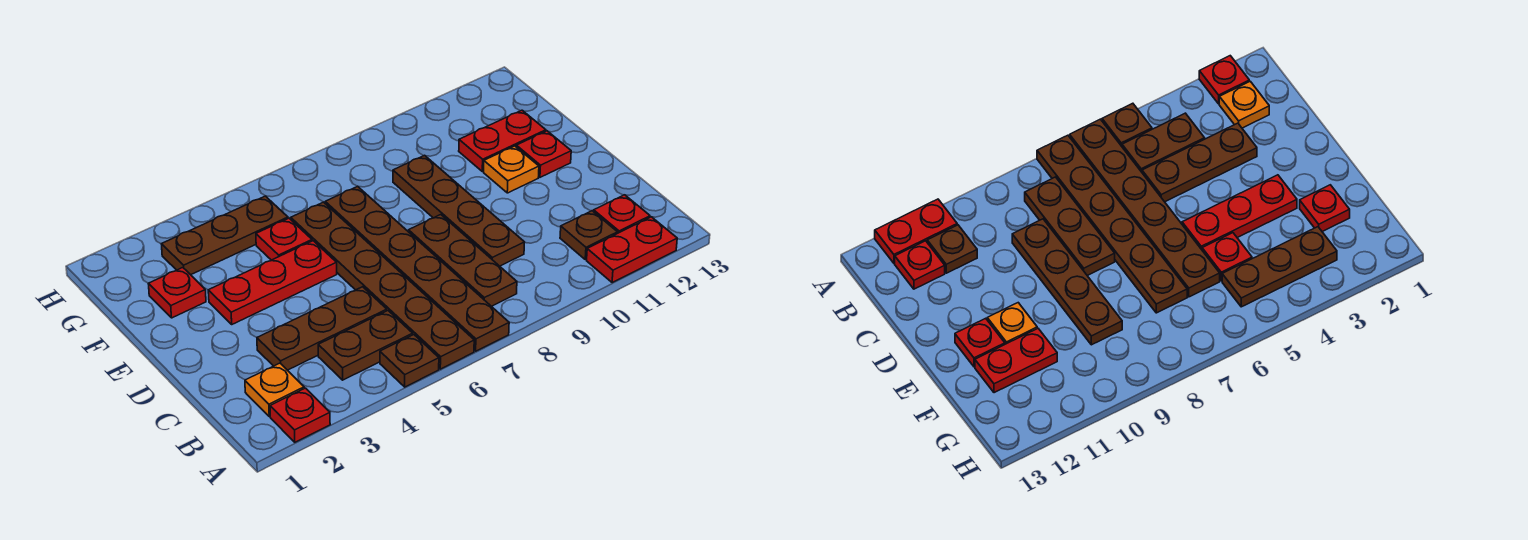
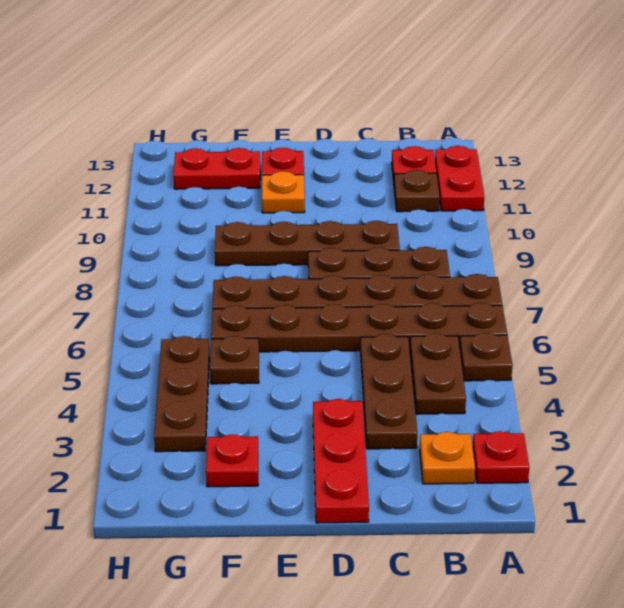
red 1x3 plate [208,241,337,324] -> red 1x3 plate moved to [313,399,369,523]
red 1x1 plate [256,218,312,260] -> brown 1x1 plate [210,336,259,384]
red 1x2 plate [459,110,546,171] -> red 1x2 plate turned to [174,148,260,189]

